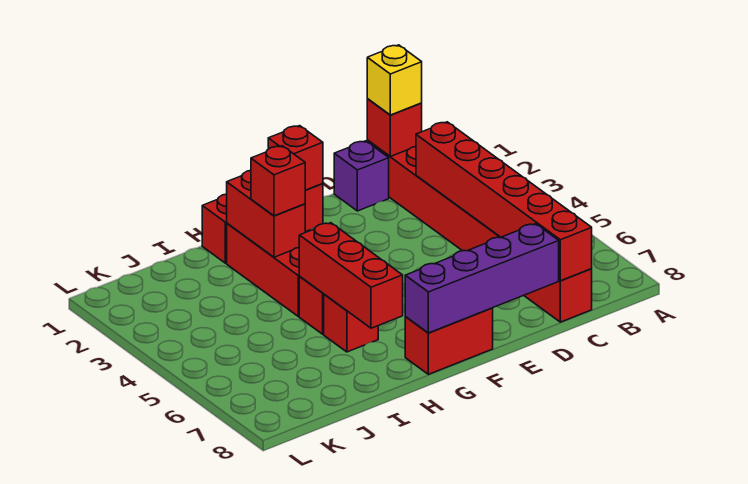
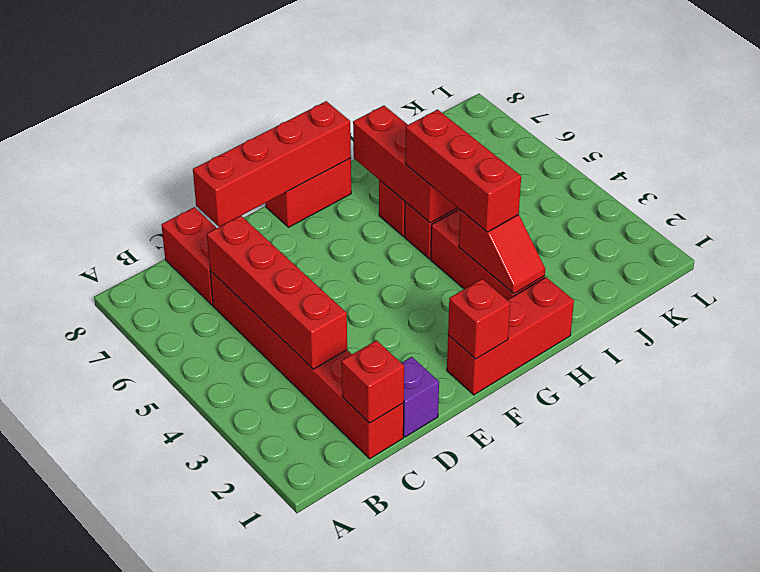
yellow 1x1 brick [367,45,422,115] -> none
red 1x6 brick [416,122,592,281] -> red 1x4 brick [207,216,347,369]
purple 1x4 brick [405,224,559,333] -> red 1x4 brick [193,101,351,227]
red 1x2 brick [227,171,305,257] -> red 1x2 slope [459,210,545,294]
red 1x1 brick [251,146,305,216] -> red 1x3 brick [405,110,521,232]

